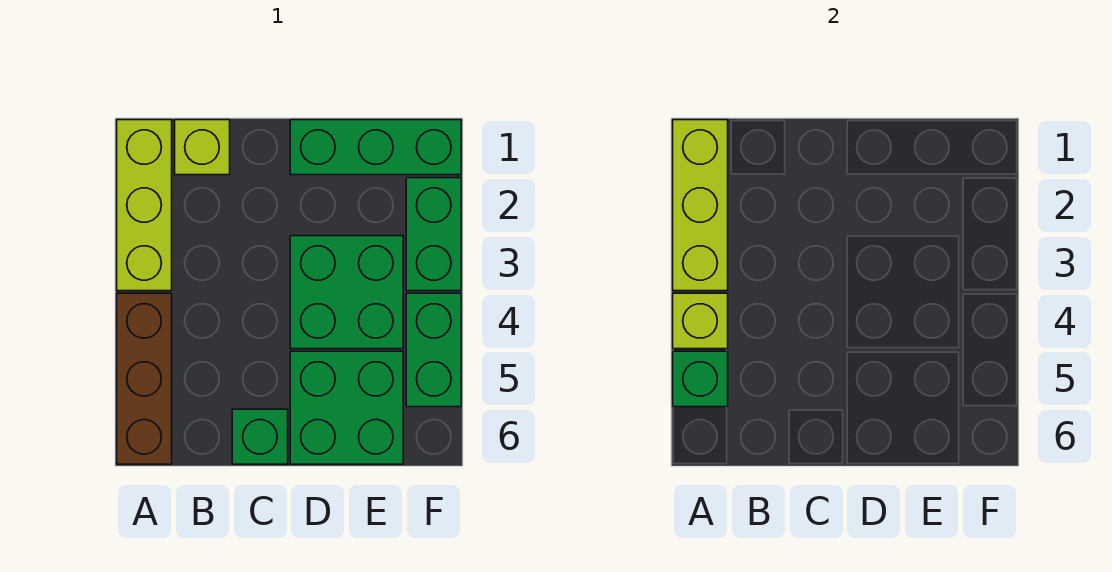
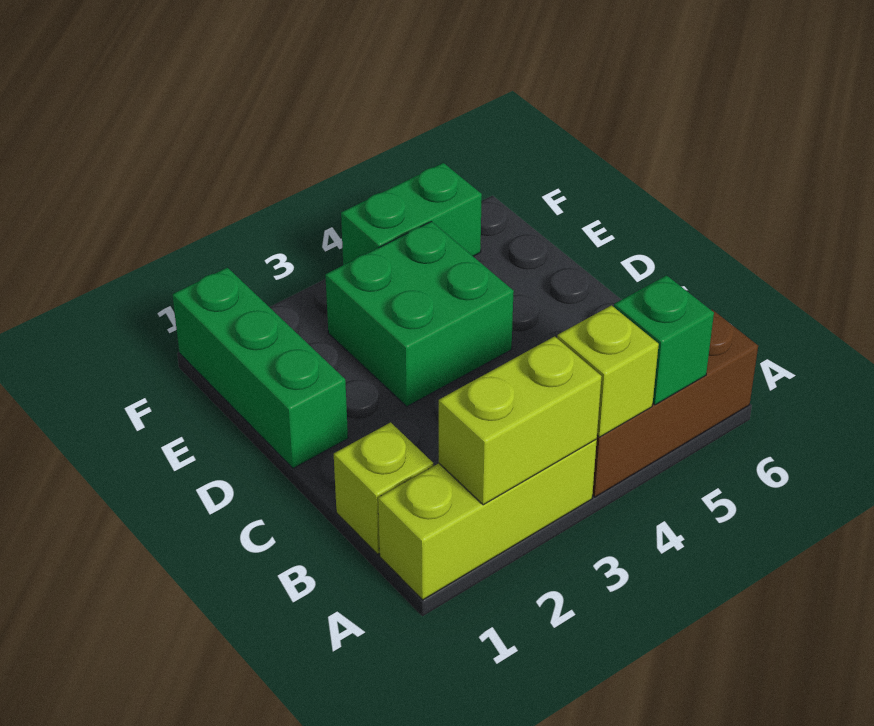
lime 1x3 brick [673,120,728,291] -> lime 1x2 brick [439,336,602,505]
green 1x1 brick [232,409,288,464] -> none
green 2x2 brick [290,351,403,464] -> none
green 1x2 brick [406,178,461,291] -> none

